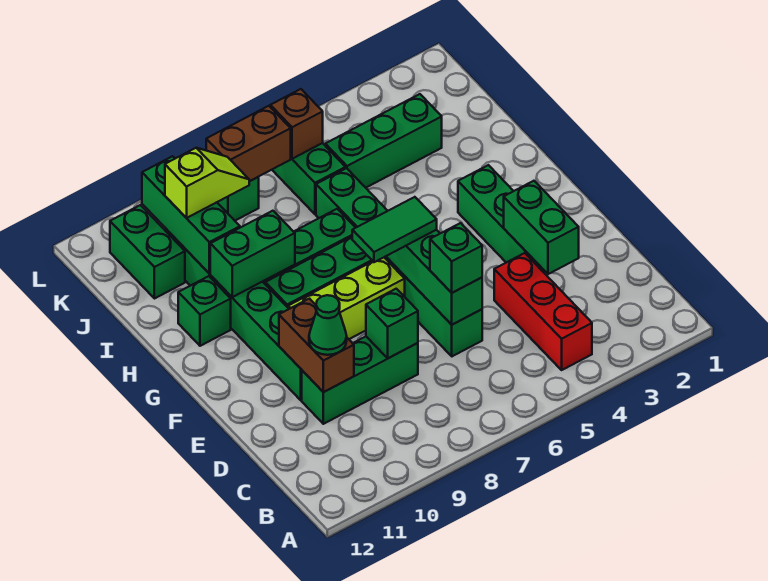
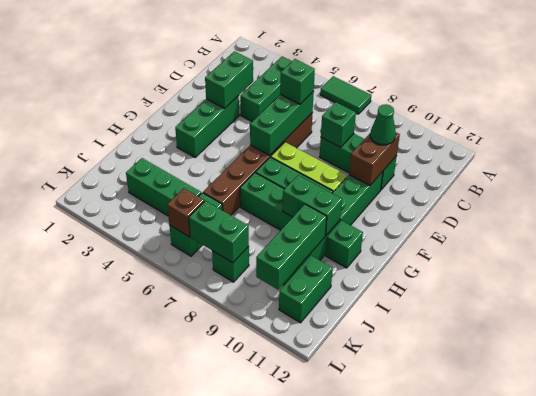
red 1x3 brick [494,253,592,370] -> green 1x3 brick [240,56,292,121]
green 1x6 brick [316,168,482,356] -> brown 1x6 brick [203,112,313,215]
green 1x2 tile [352,197,437,262] -> green 1x2 tile moved to [320,76,371,114]
lime 1x2 slope [165,148,249,218] -> none
brown 1x2 brick [206,106,291,181] -> green 1x2 brick [189,201,249,263]

